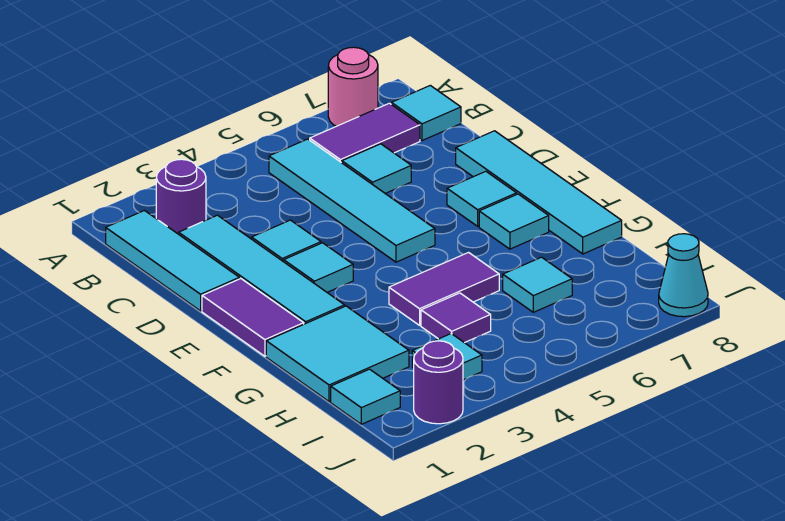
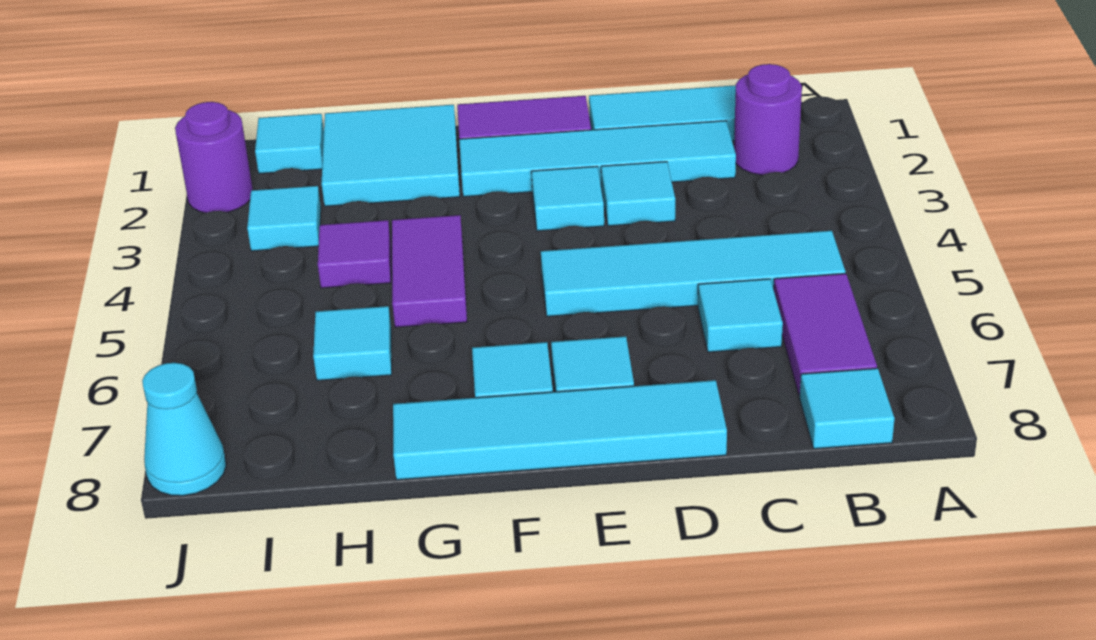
pink 1x1 round brick [328,47,378,126] -> none

